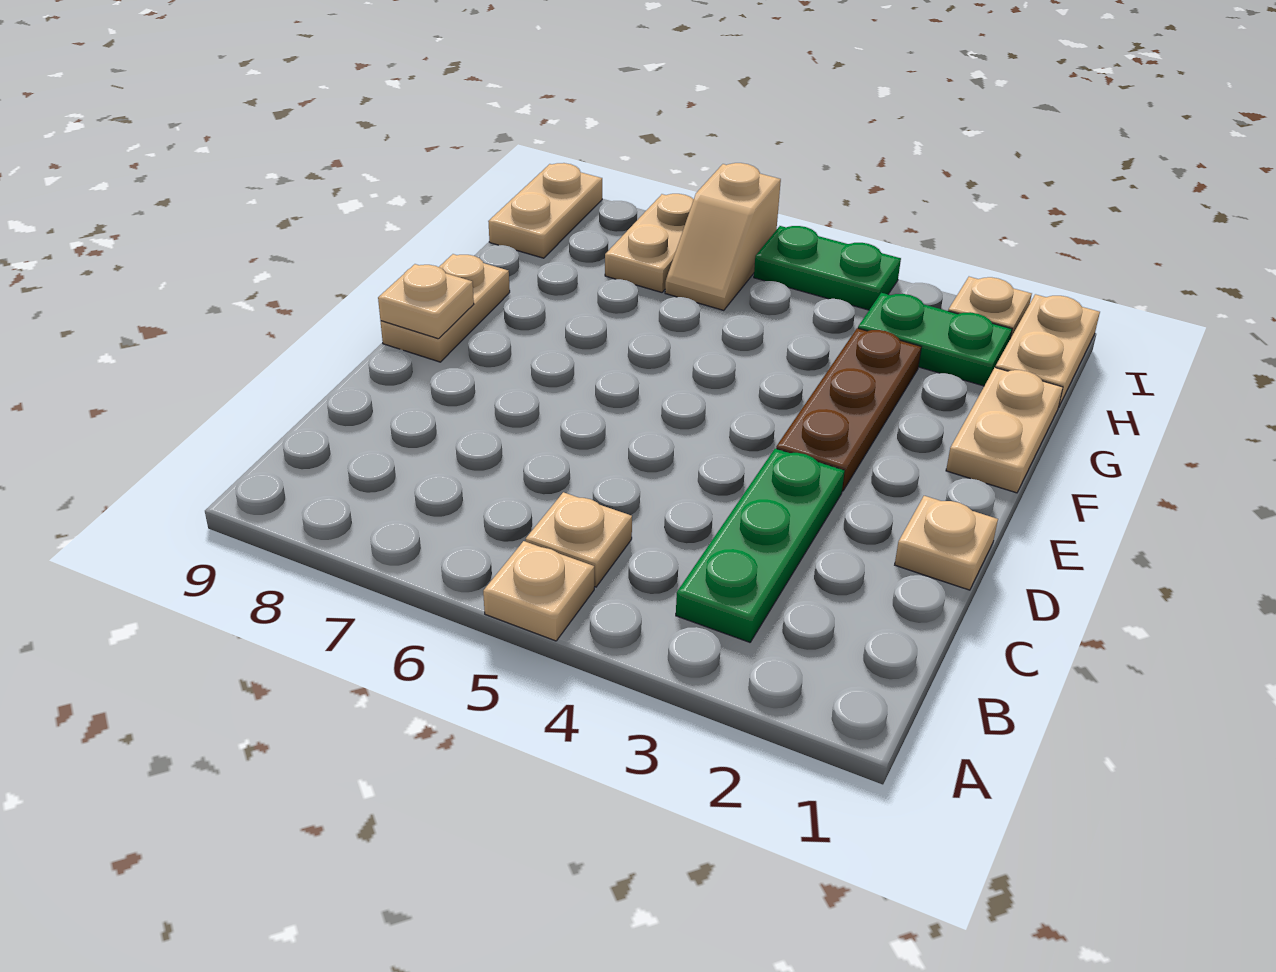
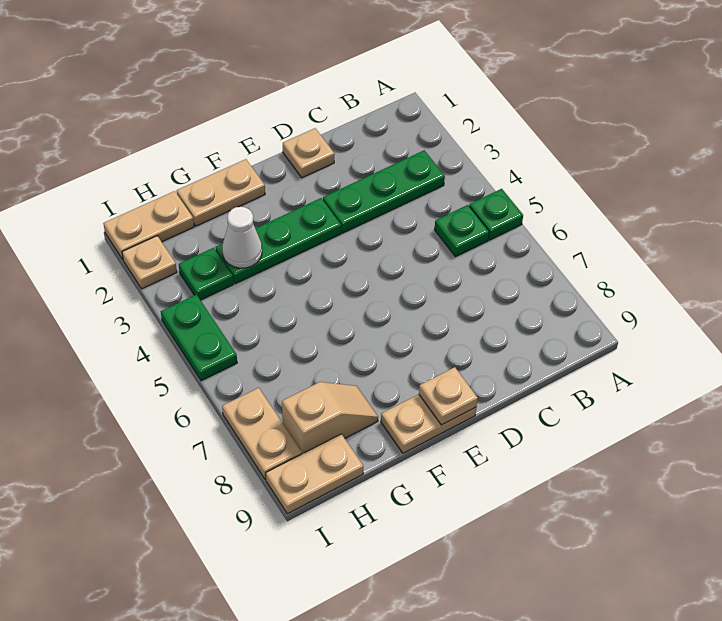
tan 1x1 plate [483,541,594,641] -> green 1x1 plate [469,189,523,240]
tan 1x1 plate [526,492,632,587] -> green 1x1 plate [434,205,489,257]
brown 1x3 plate [776,328,921,491] -> green 1x3 plate [215,198,341,284]
none -> white 1x1 cone [222,207,262,268]
green 1x2 plate [858,293,1012,386] -> green 1x1 plate [179,248,233,300]
tan 1x2 slope [665,163,781,310] -> tan 1x2 slope moved to [282,382,378,454]
tan 1x2 plate [605,194,694,292] -> tan 1x2 plate turned to [222,388,302,479]

